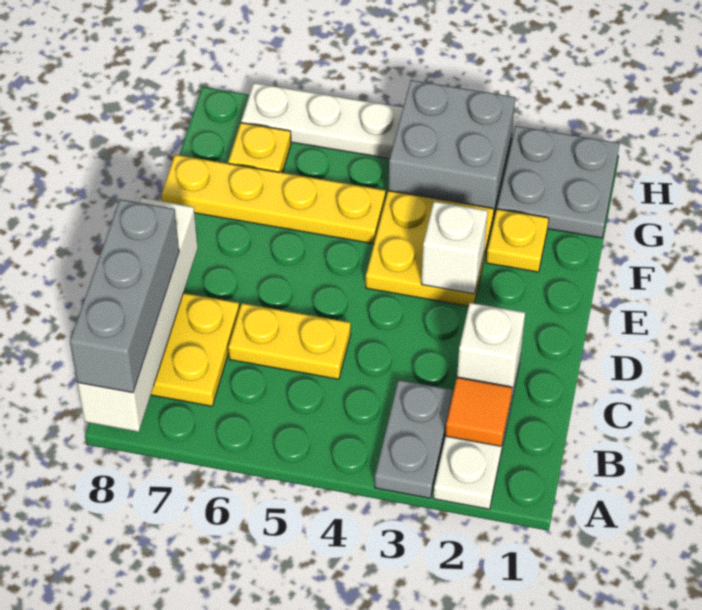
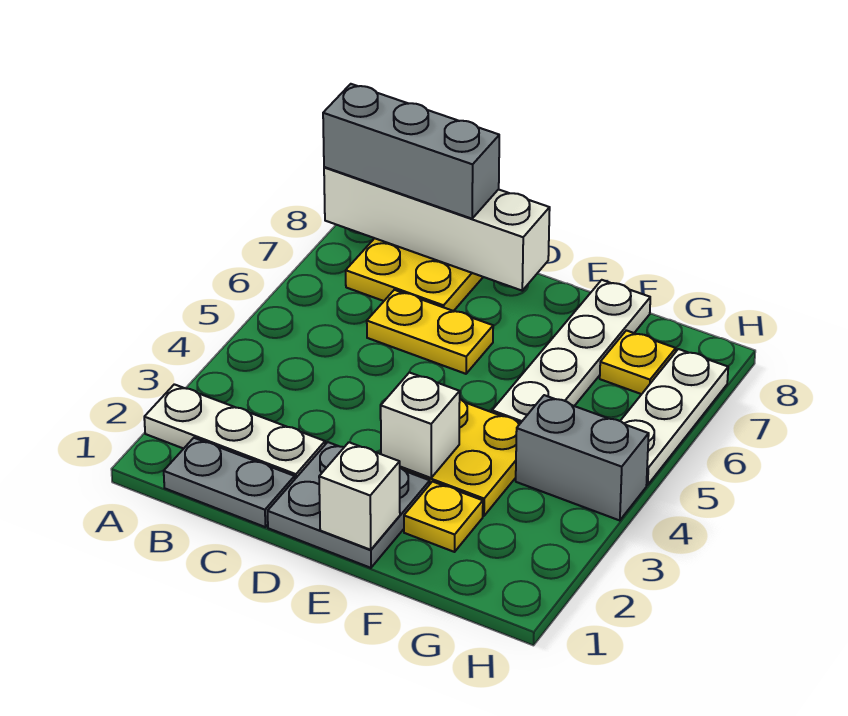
grey 1x2 plate [375,380,453,498] -> grey 1x2 plate moved to [164,438,295,527]
orange 1x1 tile [445,377,512,446] -> none
white 1x1 brick [457,303,525,397] -> white 1x1 brick moved to [319,442,400,550]
yellow 1x2 plate [228,303,351,379] -> yellow 1x2 plate turned to [367,290,493,374]
yellow 1x4 plate [161,155,385,244] -> white 1x4 plate [492,280,650,423]
grey 2x2 plate [497,126,620,238] -> grey 2x2 plate moved to [268,442,430,568]
grey 2x2 brick [389,80,515,218] -> grey 1x2 brick [516,395,649,521]

